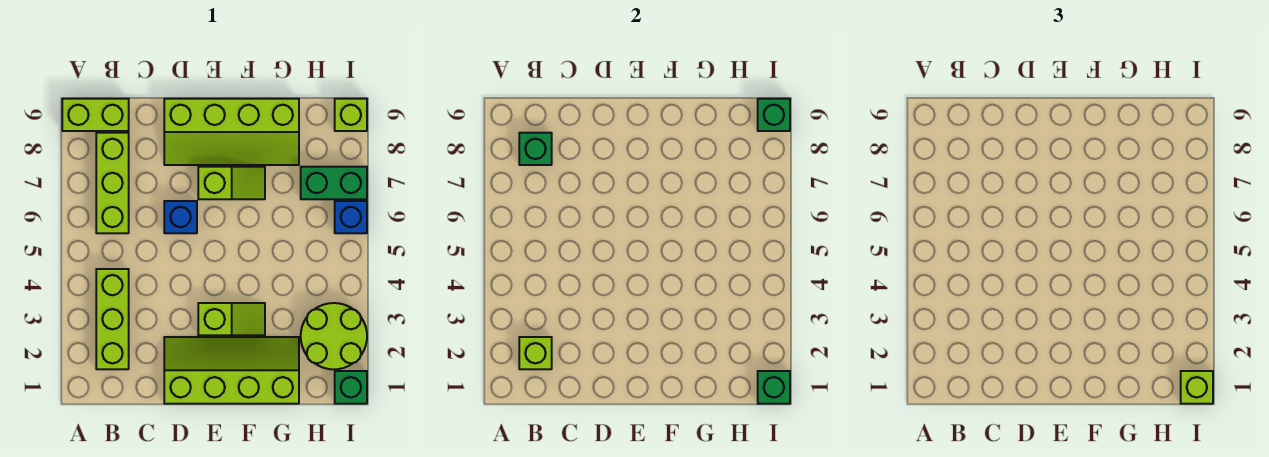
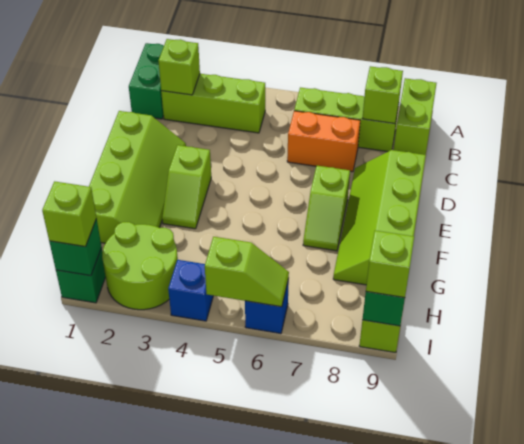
green 1x1 brick [519,133,552,165] -> lime 1x1 brick [362,66,403,124]
none -> orange 1x2 brick [287,111,360,172]
blue 1x1 brick [164,201,197,233] -> blue 1x1 brick moved to [168,260,213,321]
green 1x2 brick [301,167,367,199] -> green 1x2 brick moved to [129,43,164,119]
none -> lime 1x2 slope [205,237,289,307]
none -> lime 1x1 brick [366,230,414,298]

